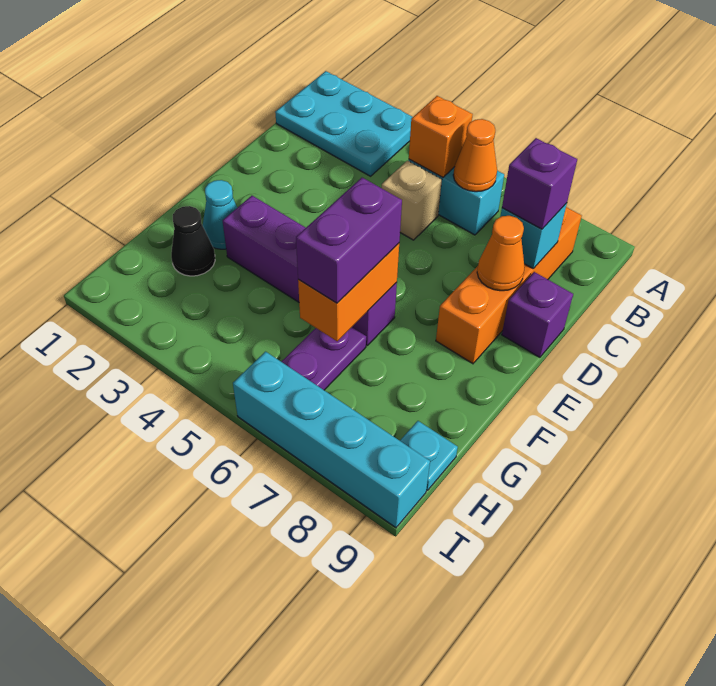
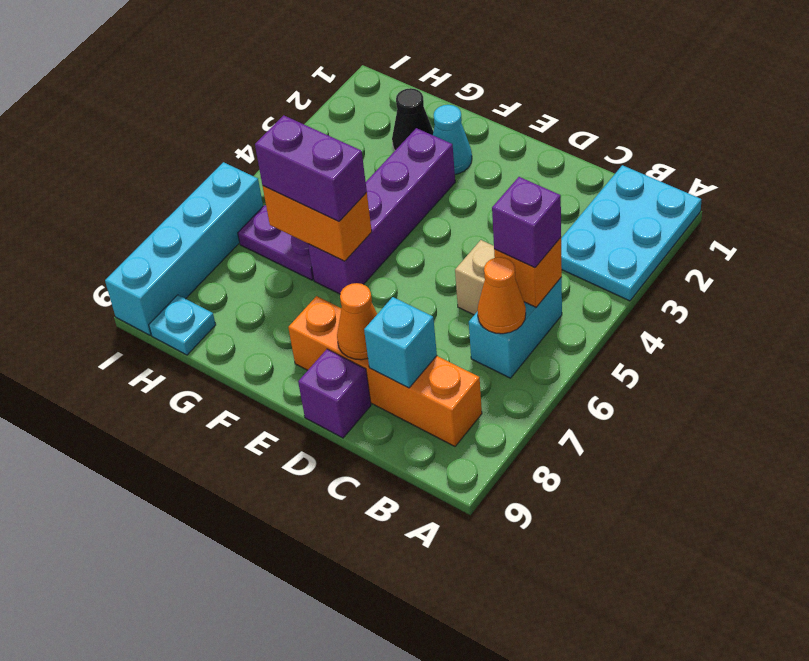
purple 1x1 brick [502,138,577,229] -> purple 1x1 brick moved to [492,177,561,268]

